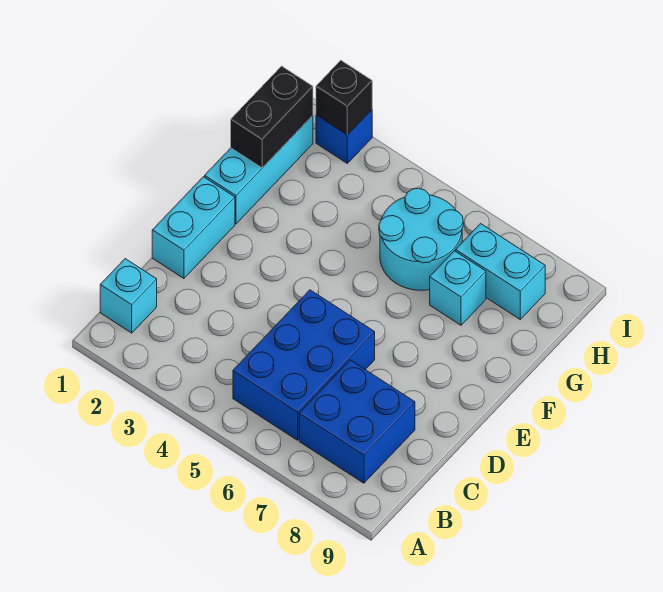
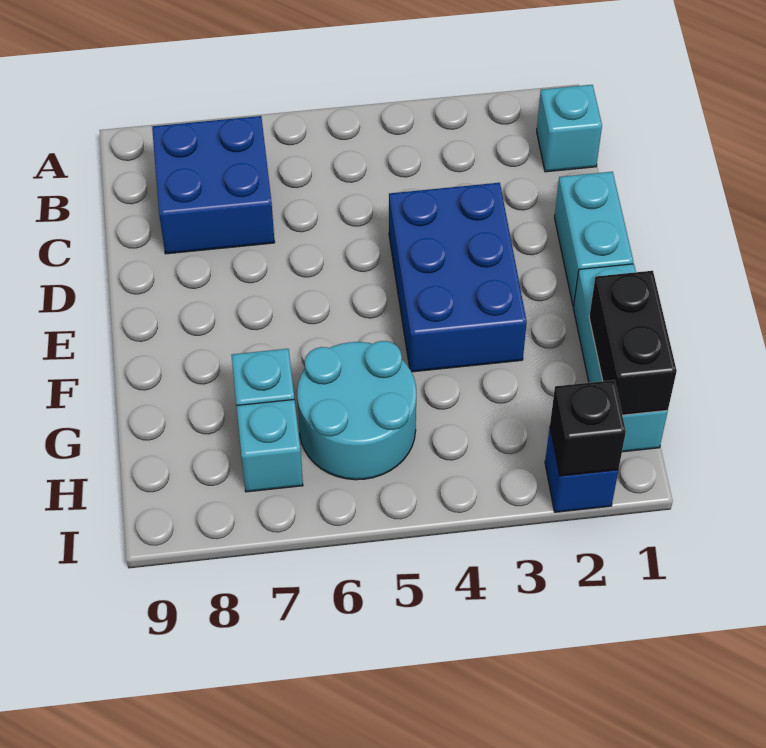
blue 2x3 brick [233,290,375,440] -> blue 2x3 brick moved to [389,183,527,372]
cyan 1x2 brick [456,224,545,319] -> cyan 1x1 brick [236,400,303,492]

